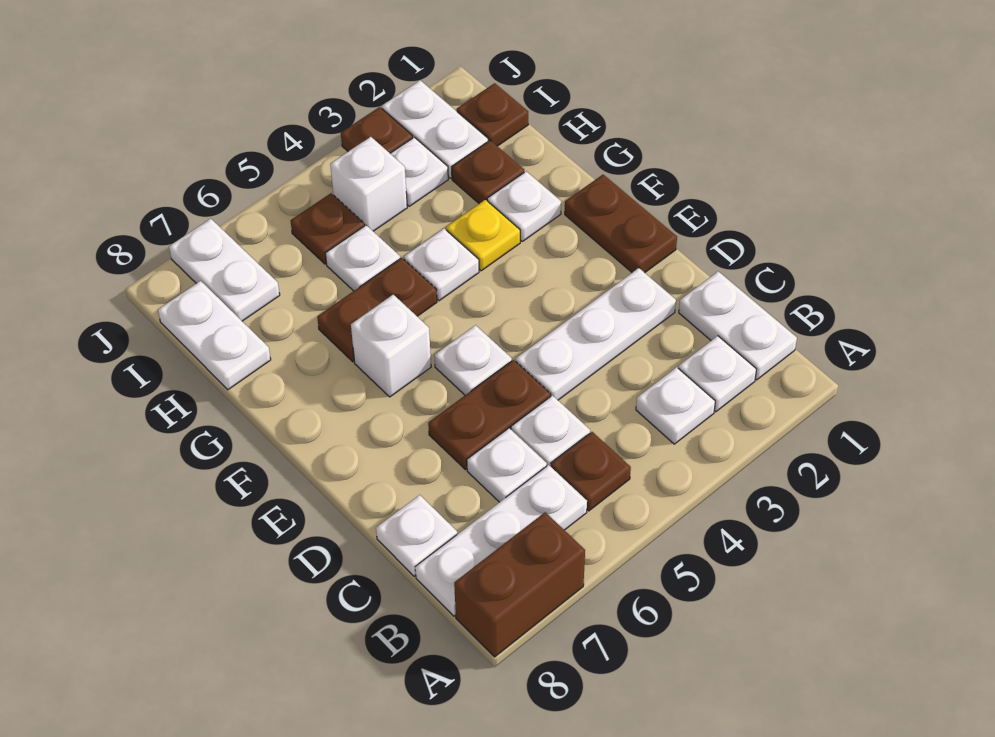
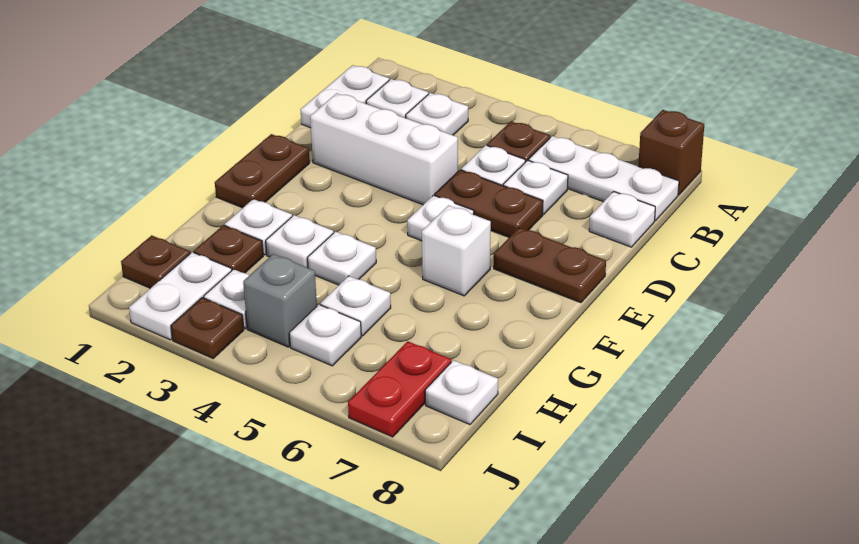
brown 1x2 brick [454,512,585,657] -> brown 1x1 brick [638,110,704,195]
white 1x3 plate [516,268,676,400] -> white 1x3 brick [310,93,458,205]
yellow 1x1 plate [446,199,520,271] -> white 1x1 plate [266,215,334,268]
brown 1x2 plate [317,258,437,362] -> brown 1x2 plate moved to [494,228,606,303]
white 1x2 plate [158,281,271,390] -> white 1x1 plate [425,360,498,425]
white 1x1 brick [330,137,407,231] -> grey 1x1 brick [243,254,317,347]
brown 1x1 plate [291,193,365,264] -> white 1x1 plate [290,305,361,366]
white 1x2 plate [169,219,280,321] -> red 1x2 plate [348,341,451,437]

